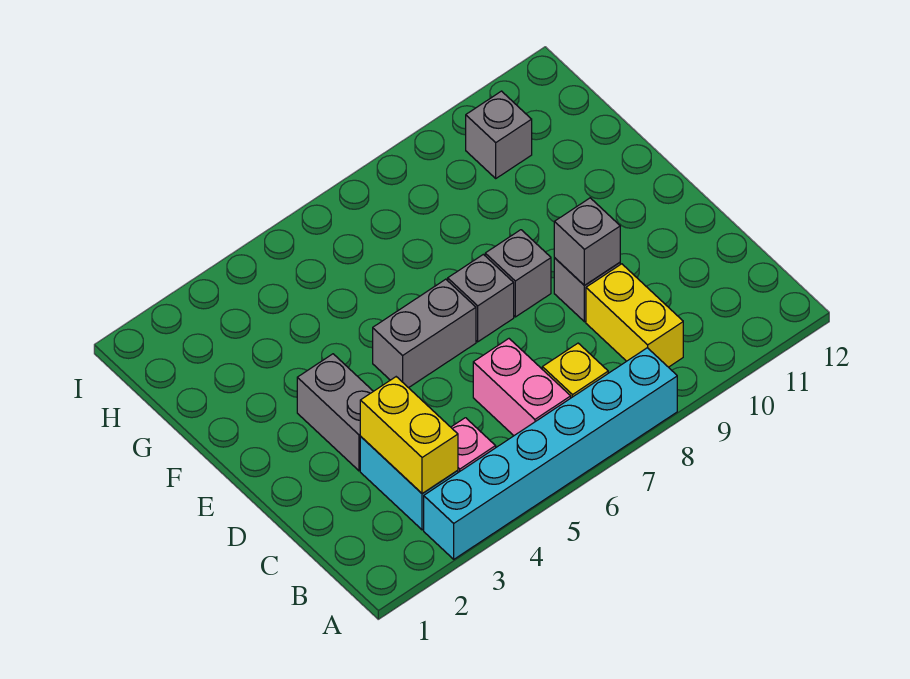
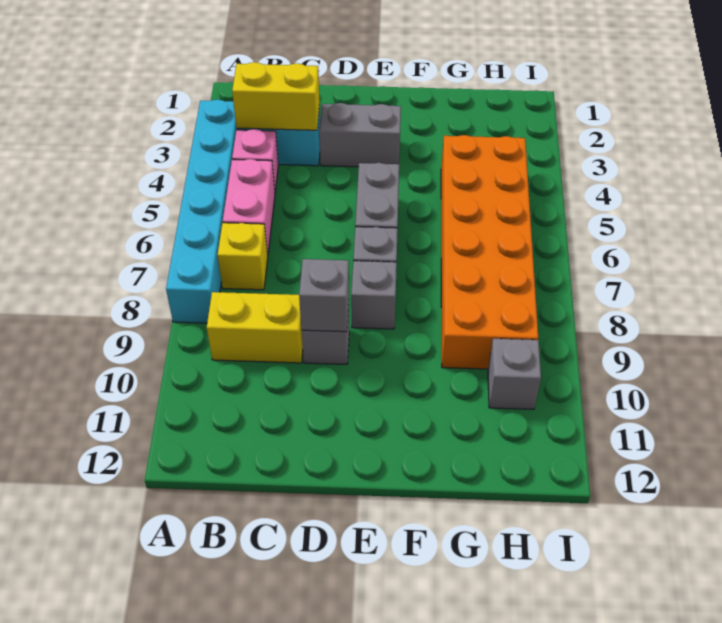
pink 1x2 brick [473,339,571,436] -> pink 1x2 brick turned to [223,159,275,255]
none -> orange 2x6 brick [441,135,538,369]

